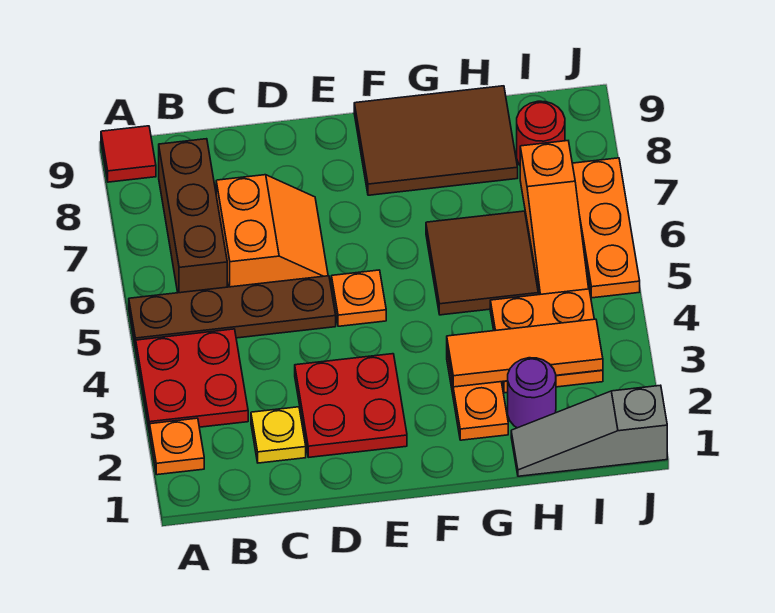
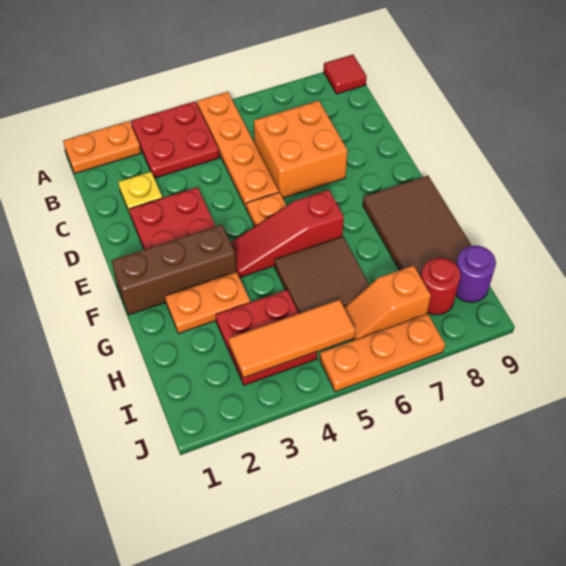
orange 1x1 plate [150,418,204,475] -> orange 1x2 plate [63,121,141,173]
brown 1x4 plate [129,276,336,349] -> orange 1x4 plate [197,92,279,210]
brown 1x3 brick [159,139,227,293] -> brown 1x3 brick moved to [111,225,236,315]
orange 2x2 slope [216,175,328,287] -> orange 2x2 brick [254,101,348,198]
none -> red 1x3 slope [230,190,344,278]
orange 1x3 tile [447,319,603,387] -> orange 1x3 tile turned to [229,300,356,378]
grey 1x3 slope [511,385,667,476] -> none
purple 1x1 round brick [508,358,556,428] -> purple 1x1 round brick moved to [456,246,496,302]
orange 2x2 plate [490,289,603,393] -> red 2x2 plate [216,290,317,385]
orange 1x3 slope [520,141,589,295] -> orange 1x2 slope [344,266,431,341]

